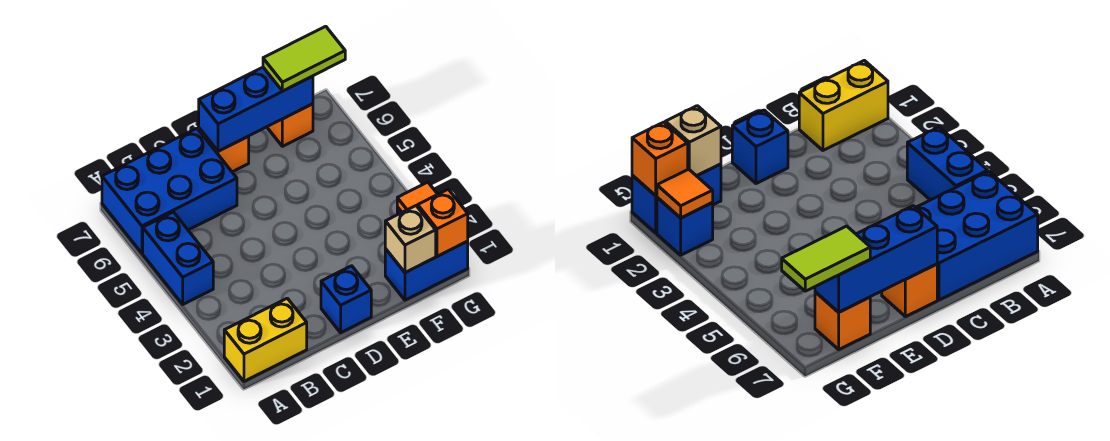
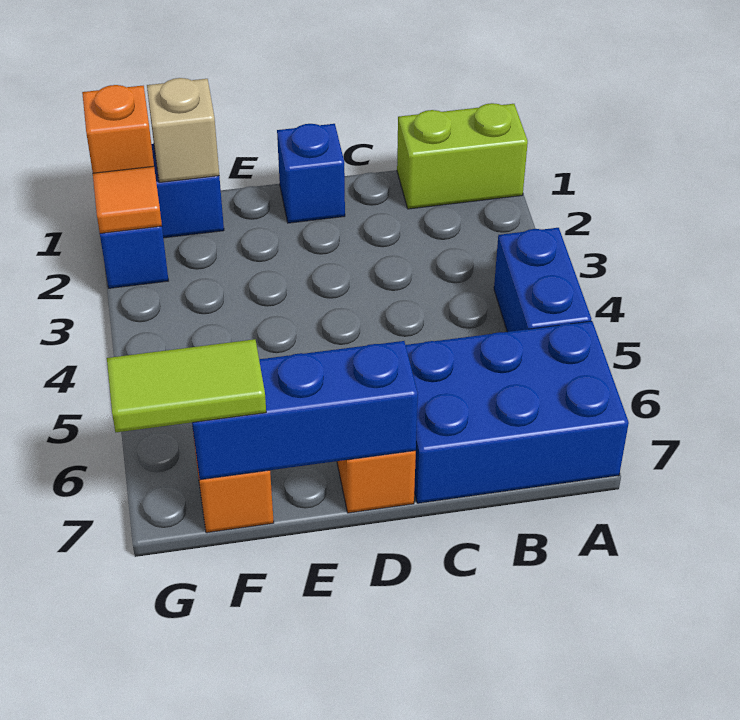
yellow 1x2 brick [224,298,307,381] -> lime 1x2 brick [397,103,528,209]

